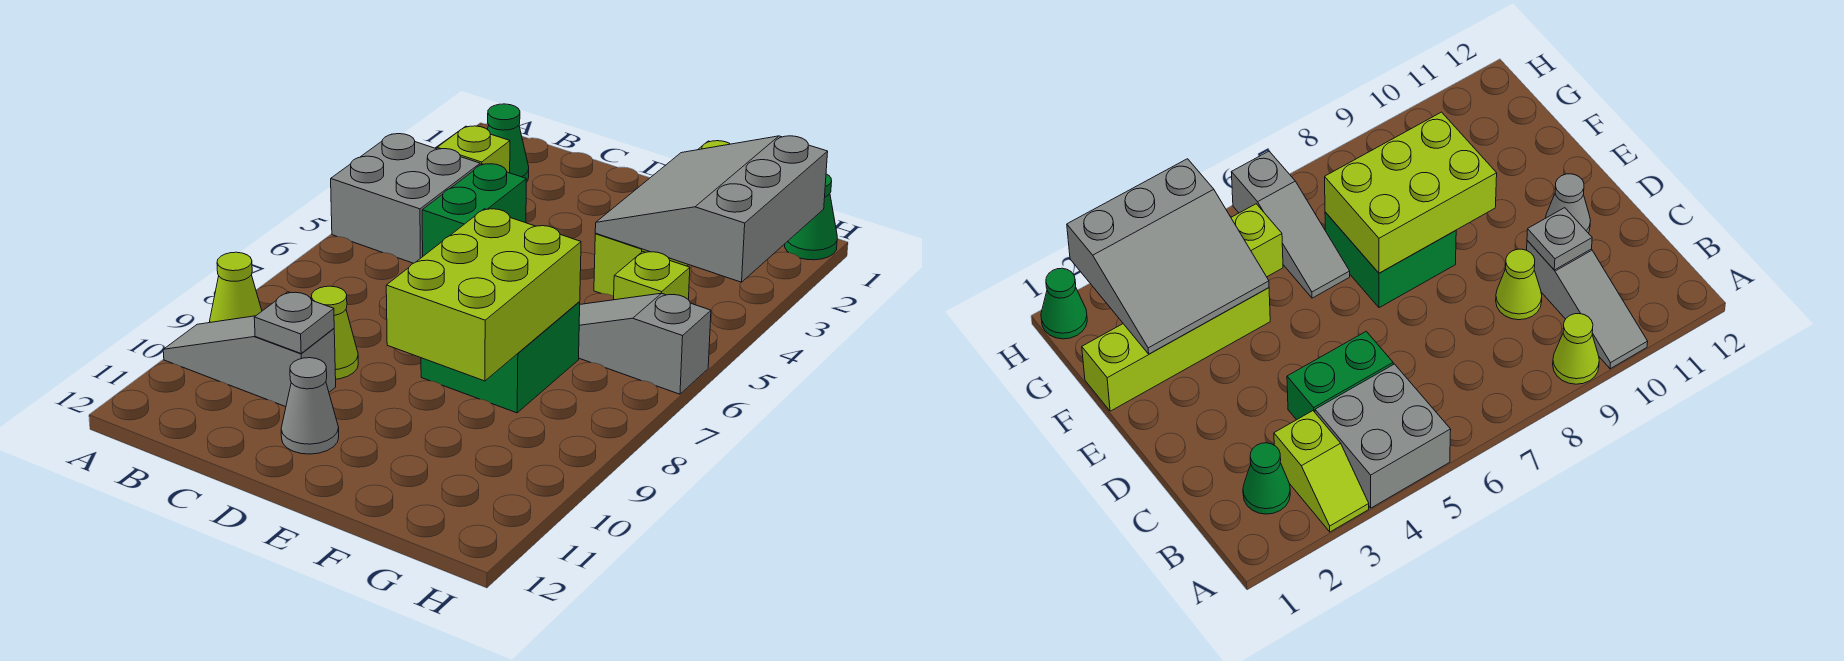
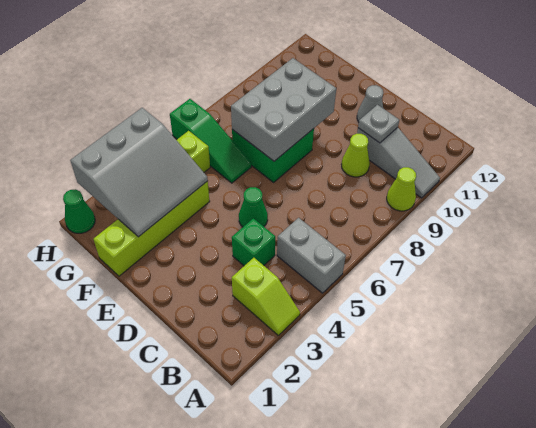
grey 2x2 brick [331,134,480,263] -> grey 1x2 brick [277,218,346,293]
green 1x1 cone [487,104,529,182] -> green 1x1 cone moved to [239,187,268,227]
green 1x2 brick [422,164,526,256] -> green 1x1 brick [232,218,275,266]
lime 2x3 brick [386,209,581,381] -> grey 2x3 brick [231,58,336,161]
grey 1x3 slope [579,293,711,394] -> green 1x3 slope [170,99,251,183]

